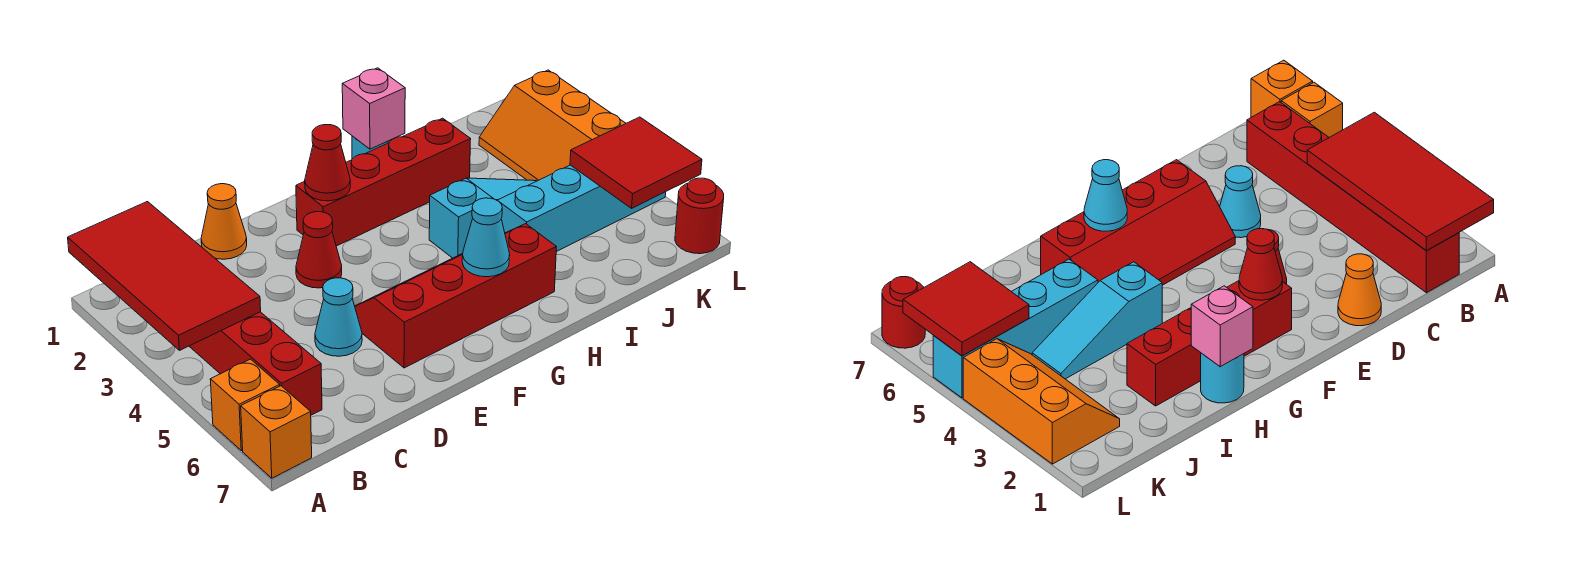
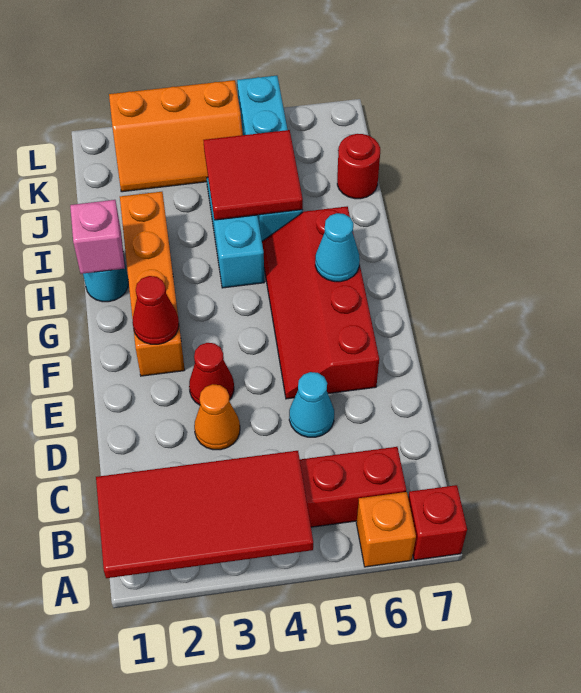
orange 1x1 brick [241,386,312,478] -> red 1x1 brick [408,485,467,560]
orange 1x1 cone [201,184,247,259] -> orange 1x1 cone moved to [194,384,240,450]
red 1x4 brick [296,118,471,246] -> orange 1x4 brick [120,192,185,376]
red 2x2 tile [570,117,702,208] -> red 2x2 tile moved to [203,130,303,220]
red 1x1 round brick [675,178,724,254] -> red 1x1 round brick moved to [337,134,380,199]

